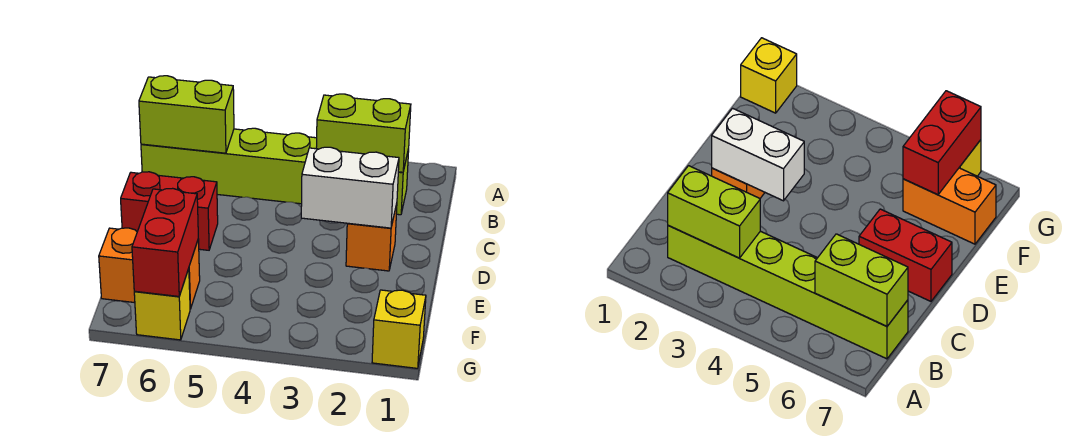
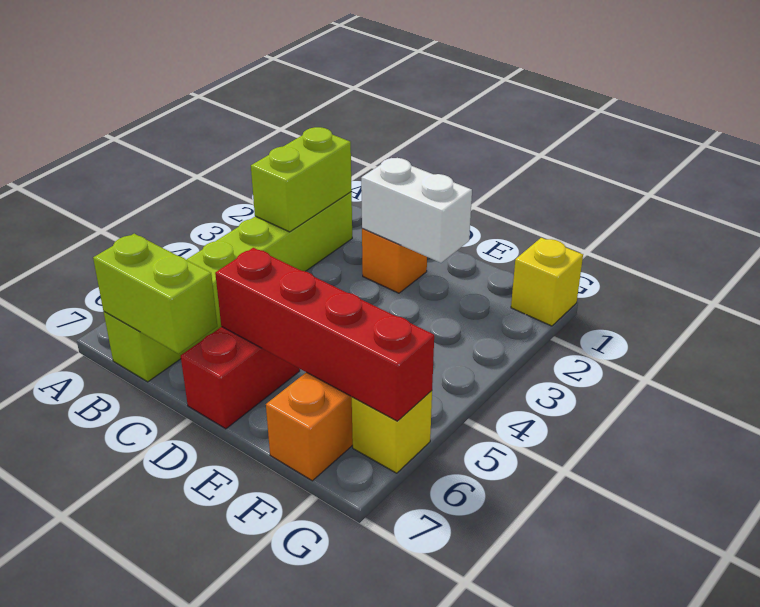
lime 1x2 brick [139,76,234,153] -> lime 1x2 brick turned to [93,234,217,354]
white 1x2 brick [301,147,399,228] -> white 1x2 brick turned to [361,158,472,263]
red 1x2 brick [132,188,198,296] -> red 1x4 brick [215,248,434,421]

